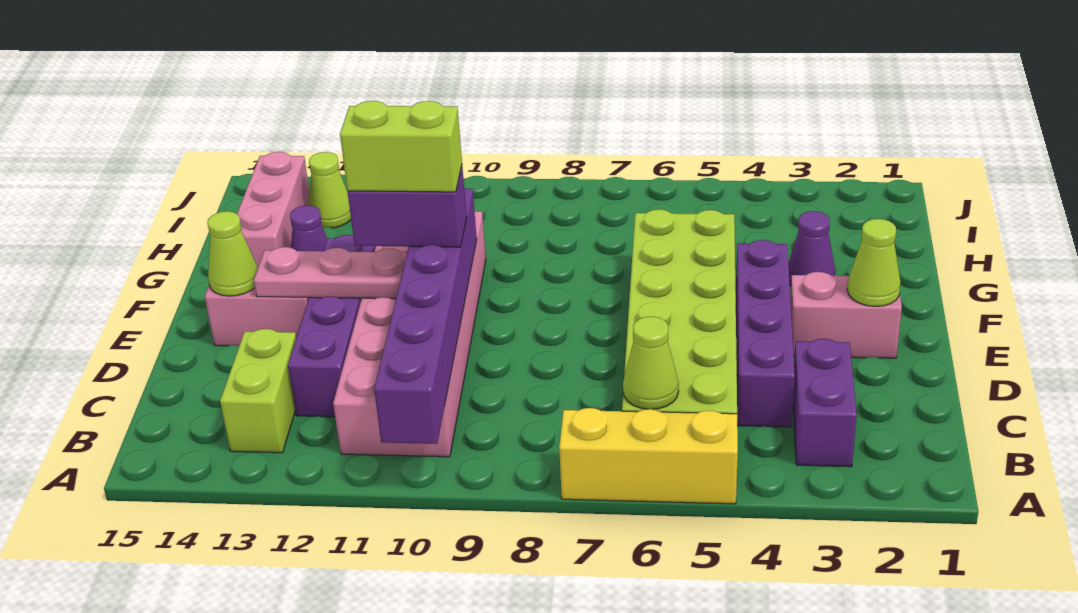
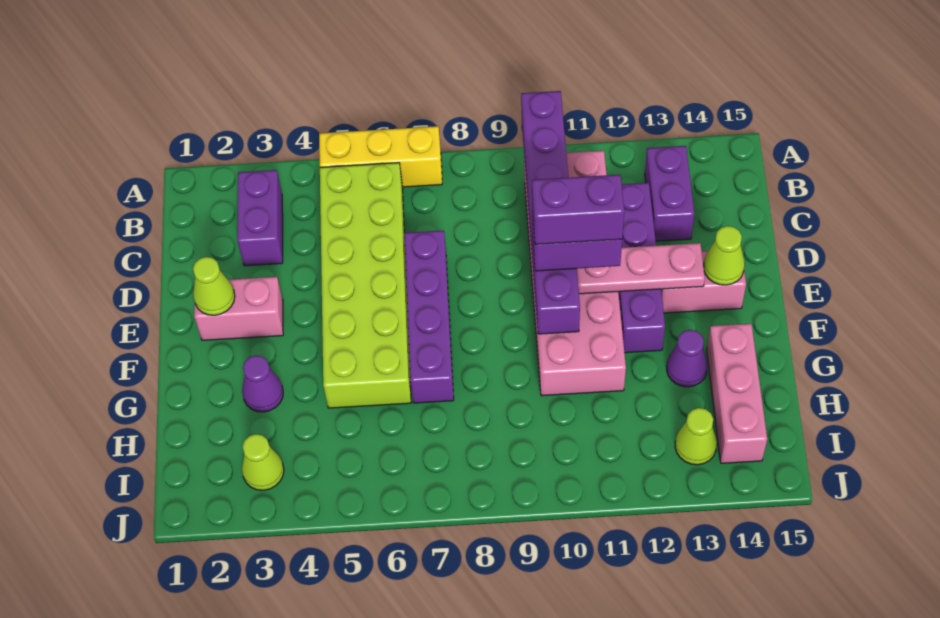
lime 1x1 cone [623,316,679,409] -> lime 1x1 cone moved to [242,434,284,490]
lime 1x2 brick [220,329,296,453] -> purple 1x2 brick [645,146,695,241]
purple 1x4 brick [736,240,795,427] -> purple 1x4 brick moved to [404,231,454,403]
lime 1x2 brick [340,101,462,192] -> purple 1x2 brick [532,175,624,244]

